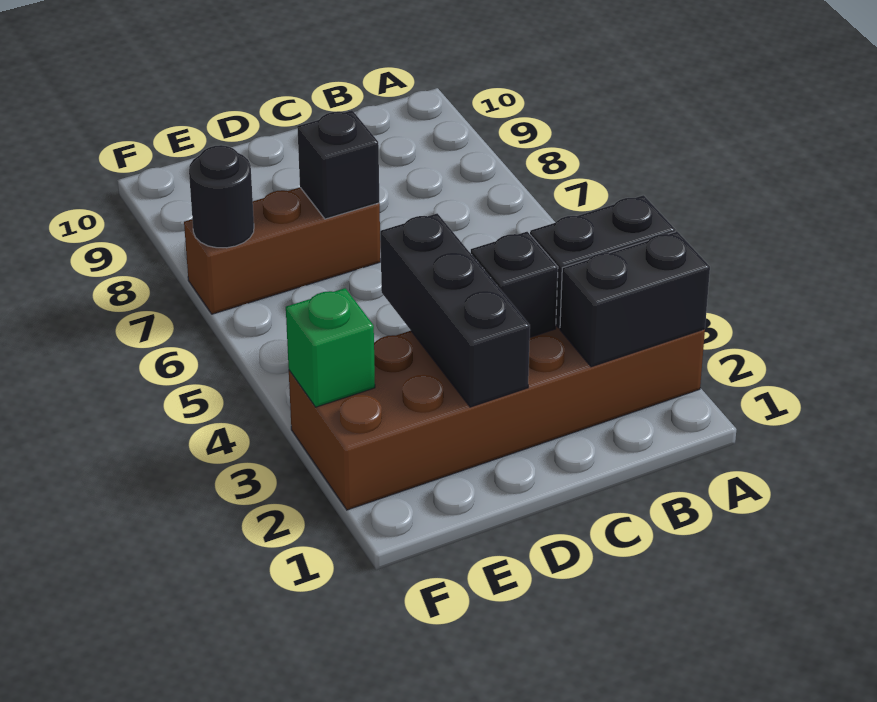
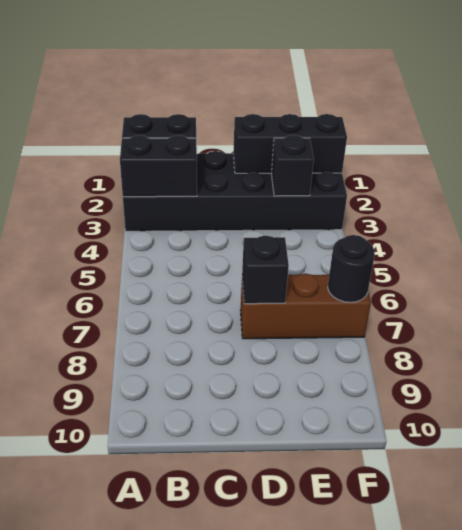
brown 2x6 brick [289,326,705,510] -> black 2x6 brick [123,151,347,231]
black 1x1 brick [471,232,558,337] -> black 1x1 brick moved to [272,135,314,196]
black 1x3 brick [380,213,530,407] -> black 1x3 brick turned to [233,114,347,173]
green 1x1 brick [286,288,375,407] -> none

